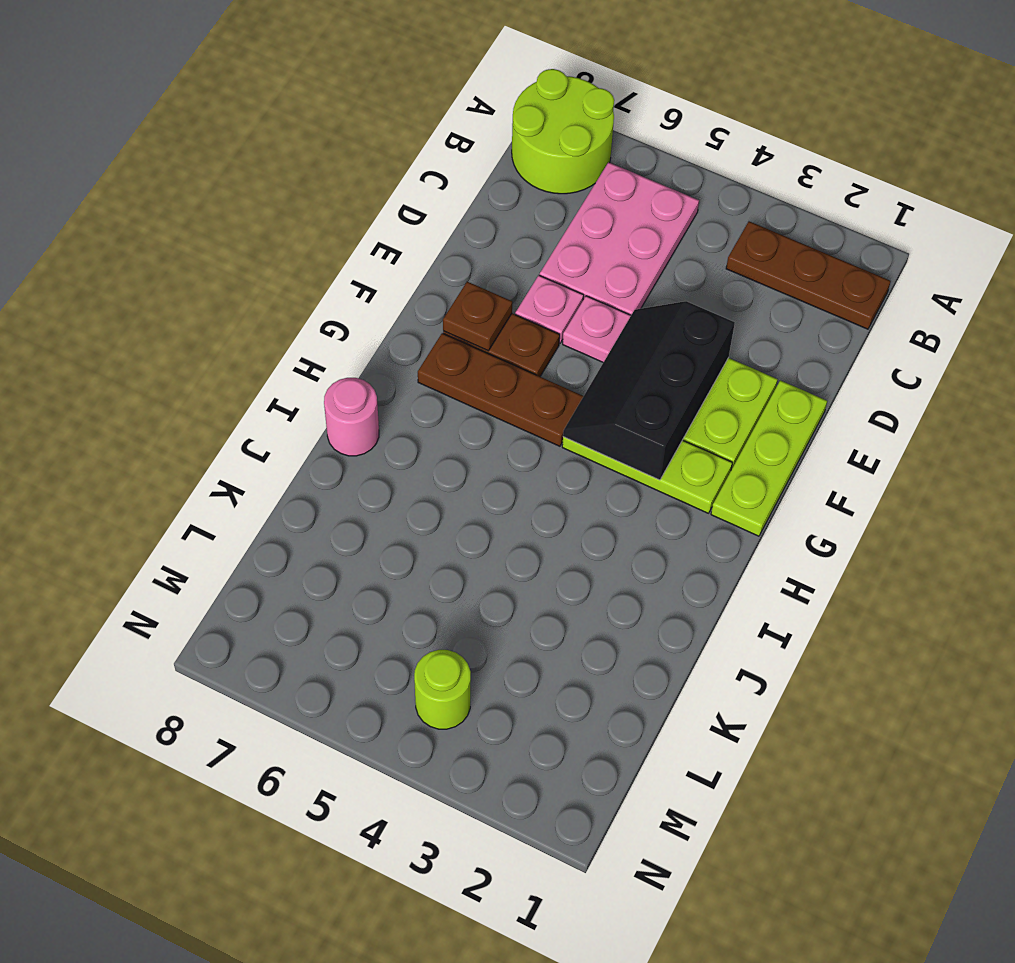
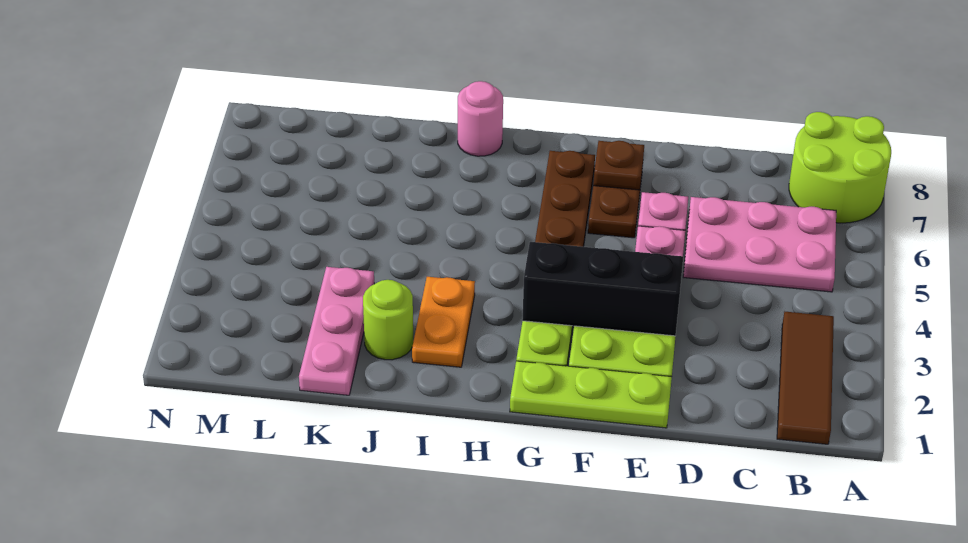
brown 1x3 plate [726,221,891,329] -> brown 1x3 tile [777,312,834,444]
none -> orange 1x2 plate [412,277,475,367]
none -> pink 1x3 plate [299,267,374,395]
lime 1x1 round brick [414,650,471,729] -> lime 1x1 round brick moved to [363,280,413,360]

